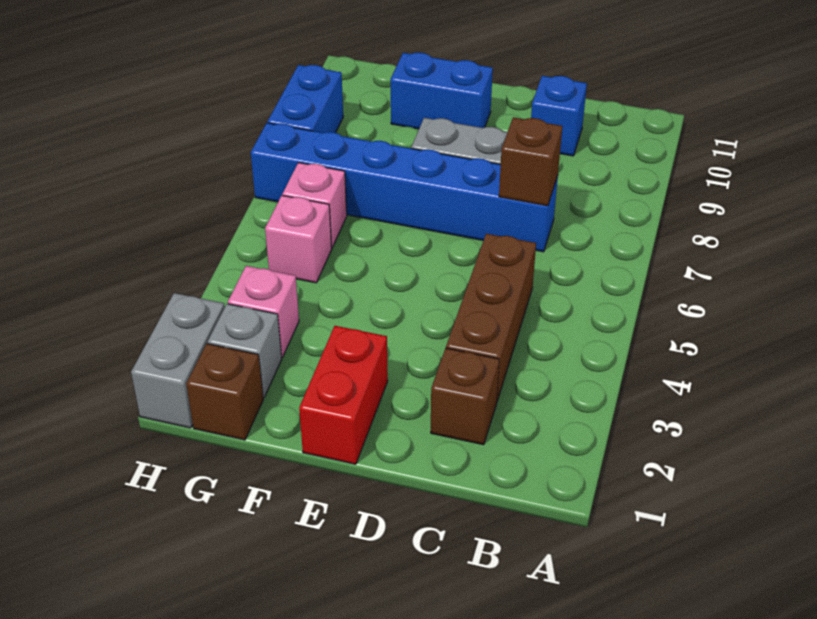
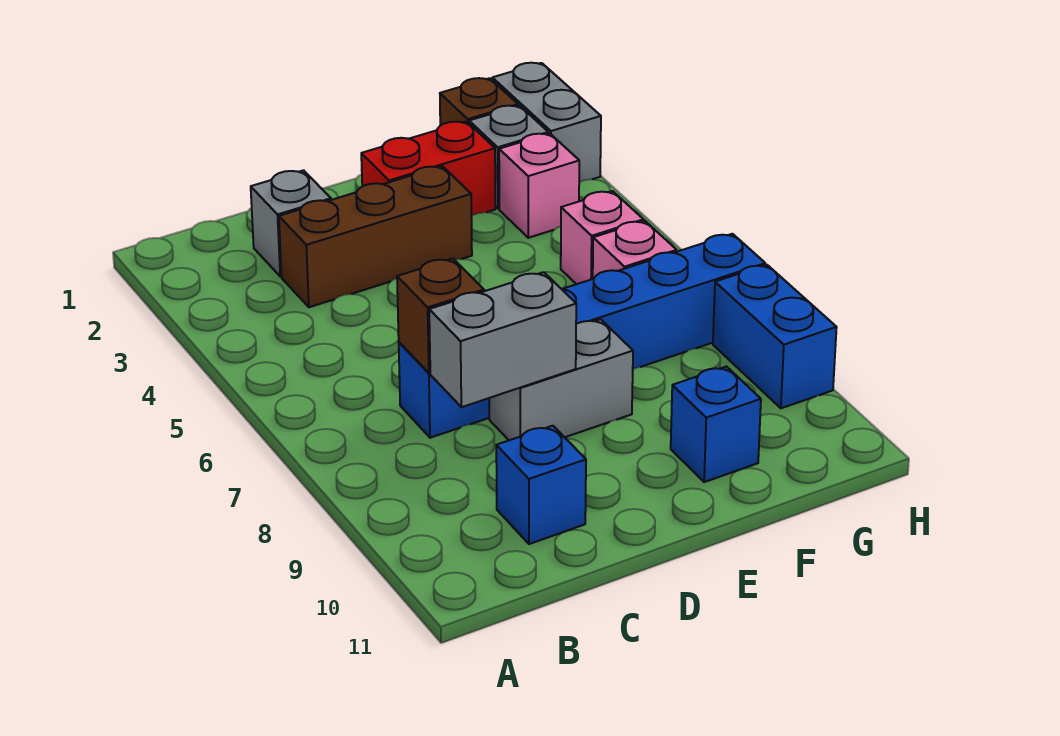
brown 1x1 brick [431,348,499,445] -> grey 1x1 brick [251,170,331,277]
brown 1x3 brick [446,234,536,401] -> brown 1x3 brick turned to [279,166,472,307]
none -> grey 1x2 brick [429,272,576,407]
red 1x2 brick [299,326,388,464] -> red 1x2 brick turned to [361,121,495,216]
blue 1x2 brick [391,53,493,129] -> blue 1x1 brick [671,367,761,482]

